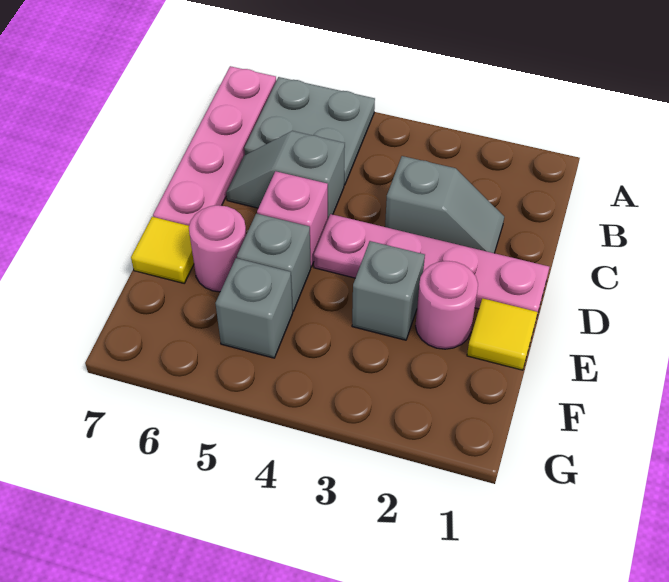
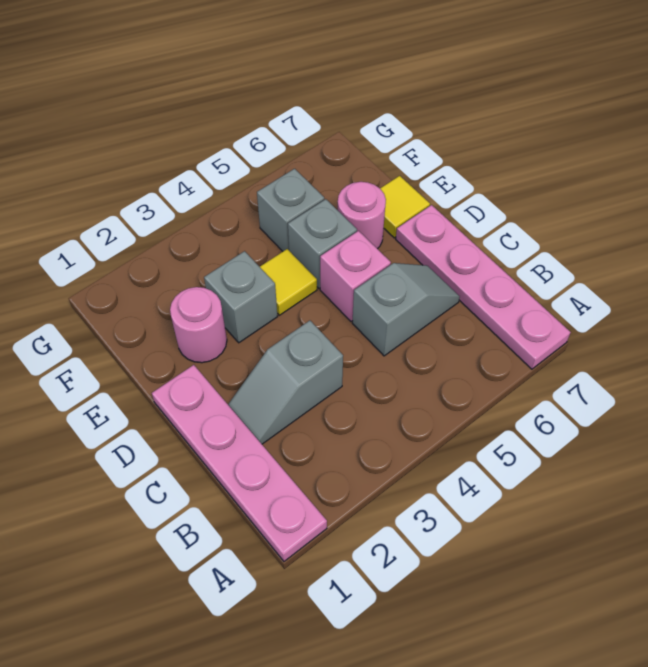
grey 2x2 plate [244,77,375,185] -> none
pink 1x4 plate [314,214,549,312] -> pink 1x4 plate turned to [152,365,327,561]
yellow 1x1 tile [467,298,538,370] -> yellow 1x1 tile moved to [260,249,317,315]

